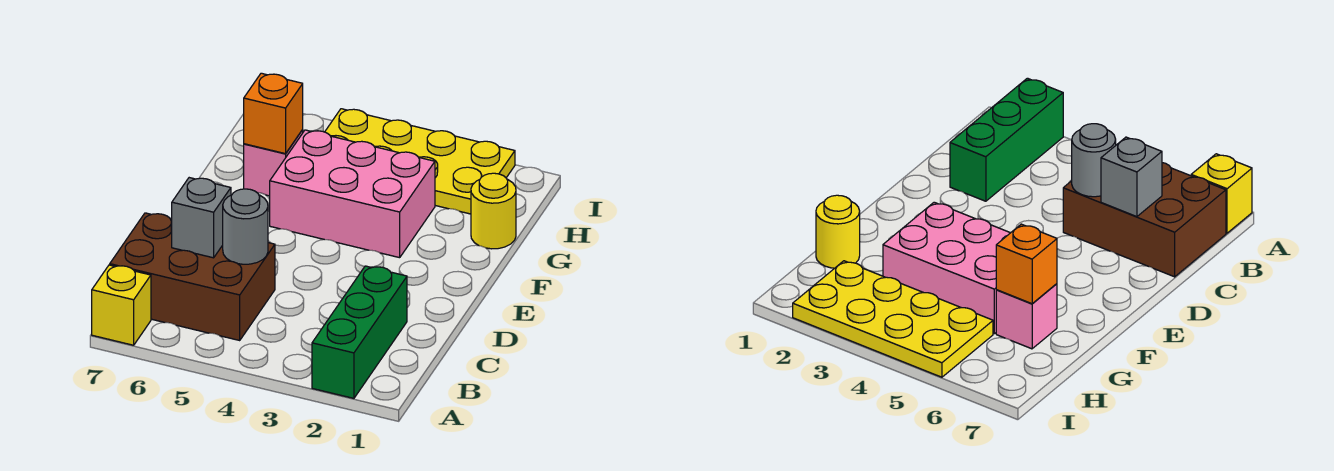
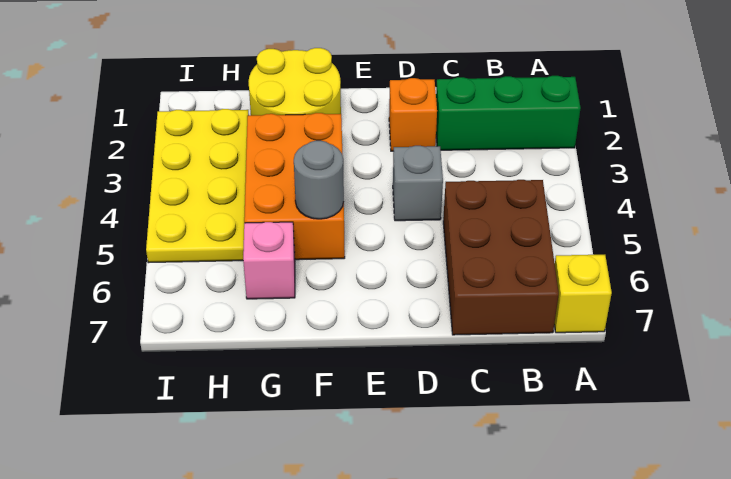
grey 1x1 round brick [223,189,268,264] -> grey 1x1 round brick moved to [294,141,344,219]
grey 1x1 brick [172,178,231,258] -> grey 1x1 brick moved to [393,146,443,221]
pink 2x3 brick [270,130,435,258] -> orange 2x3 brick [244,113,345,260]
yellow 1x1 round brick [471,173,516,249] -> yellow 2x2 round brick [249,48,341,115]
orange 1x1 brick [244,73,303,154] -> orange 1x1 brick moved to [389,78,437,151]

